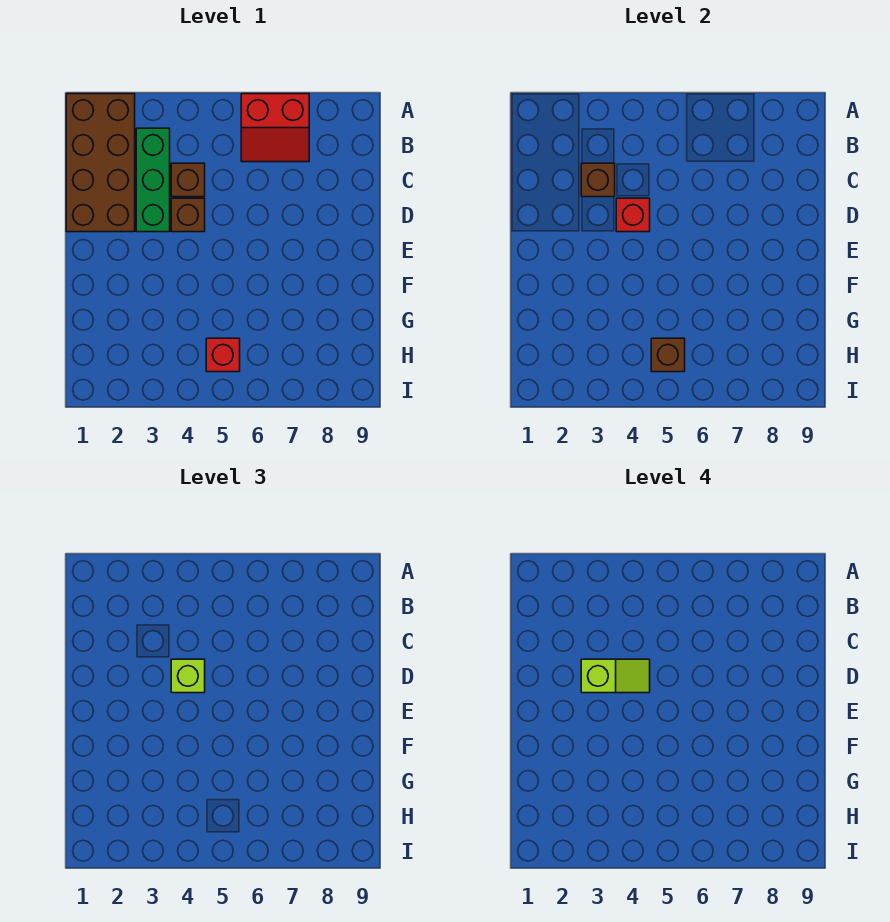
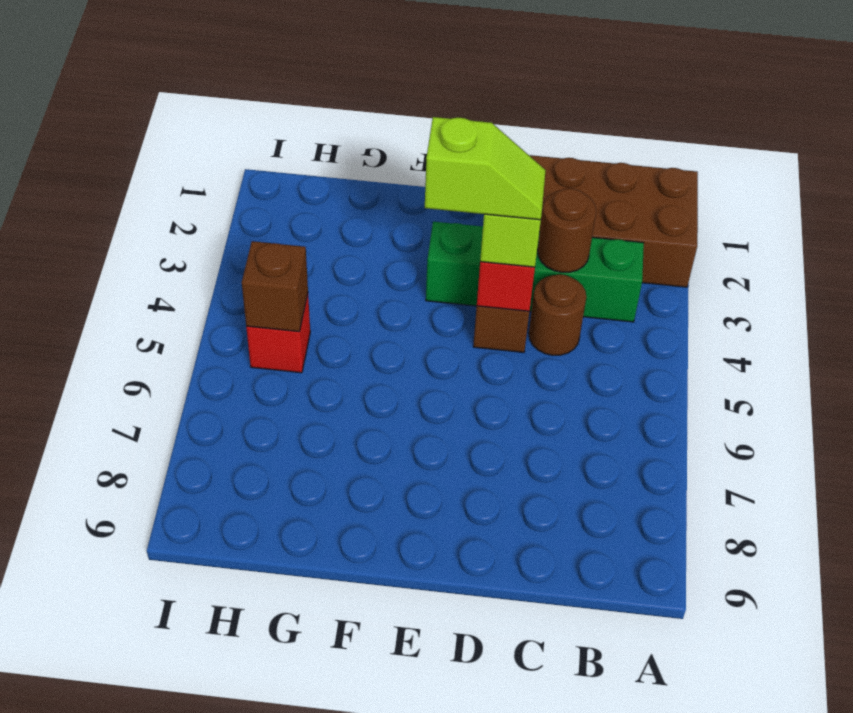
red 2x2 slope [241,94,309,162] -> none
green 1x3 brick [136,128,170,232] -> green 1x4 brick [426,222,644,322]
brown 1x1 brick [581,163,615,197] -> brown 1x1 round brick [538,188,596,272]
brown 1x1 brick [171,163,205,197] -> brown 1x1 round brick [529,274,586,355]
lime 1x2 slope [581,659,650,693] -> lime 1x2 slope turned to [425,117,546,220]

